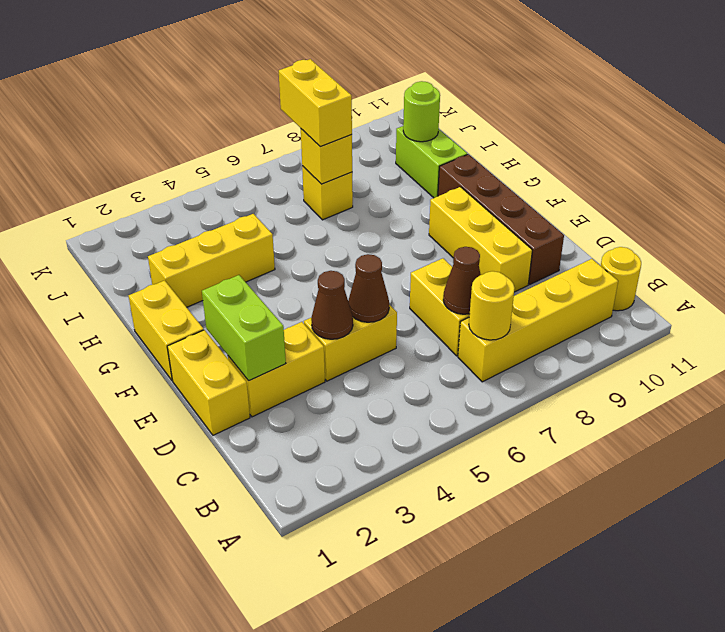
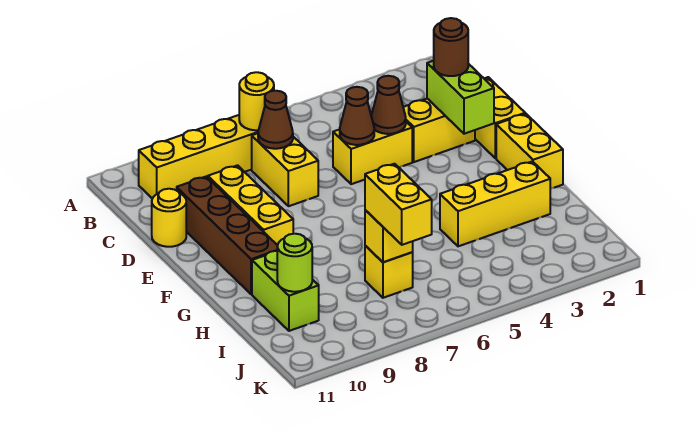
yellow 1x1 round brick [601,247,641,311] -> yellow 1x1 round brick moved to [152,189,186,247]
none -> brown 1x1 round brick [434,18,468,76]

